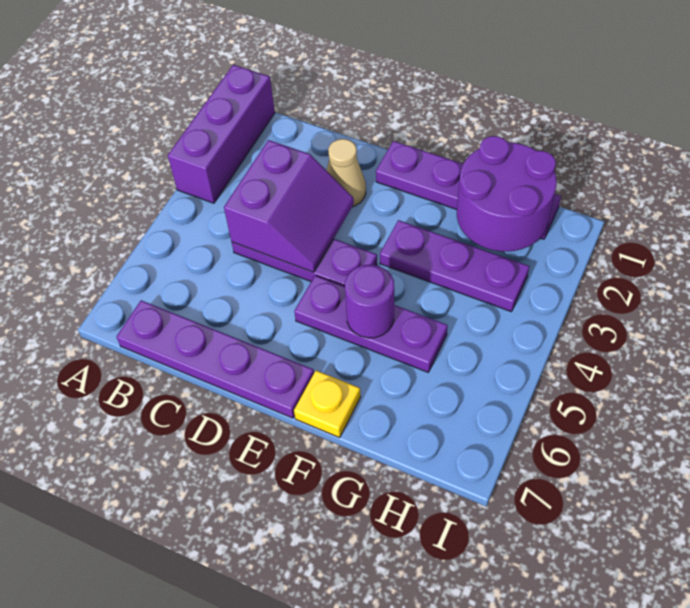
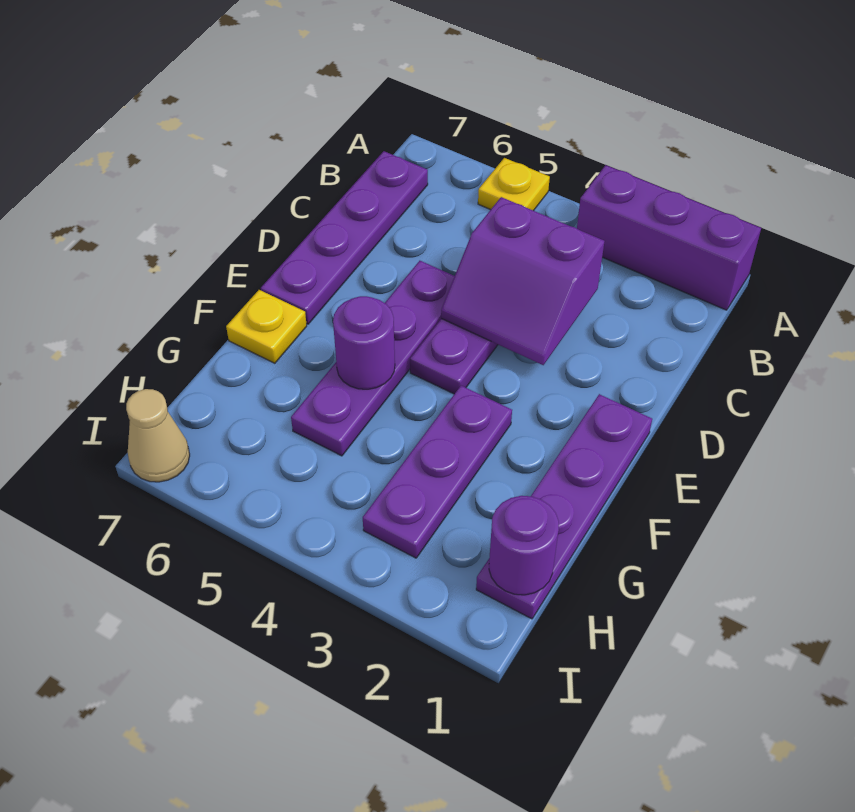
none -> yellow 1x1 plate [478,158,550,211]
tan 1x1 cone [327,139,366,207] -> tan 1x1 cone moved to [126,389,190,482]
purple 1x3 plate [294,276,448,372] -> purple 1x4 plate [291,261,455,456]
purple 2x2 round brick [457,136,557,252] -> purple 1x1 round brick [489,496,559,595]

